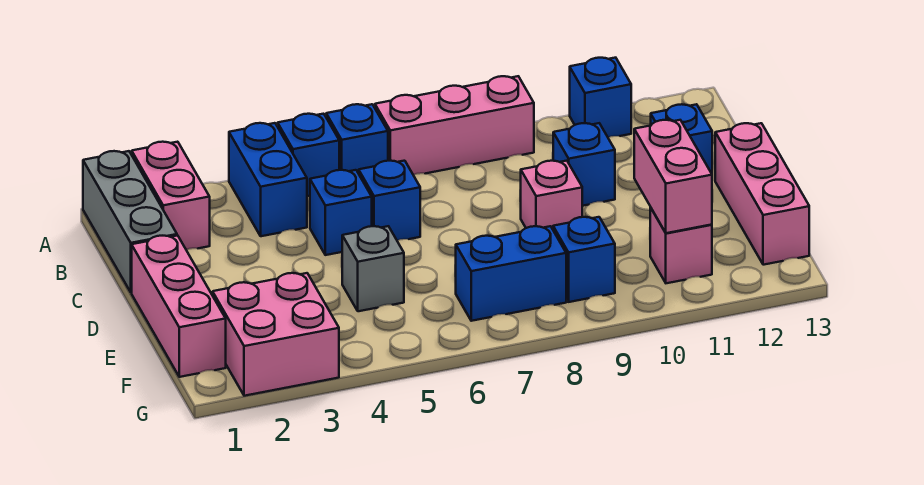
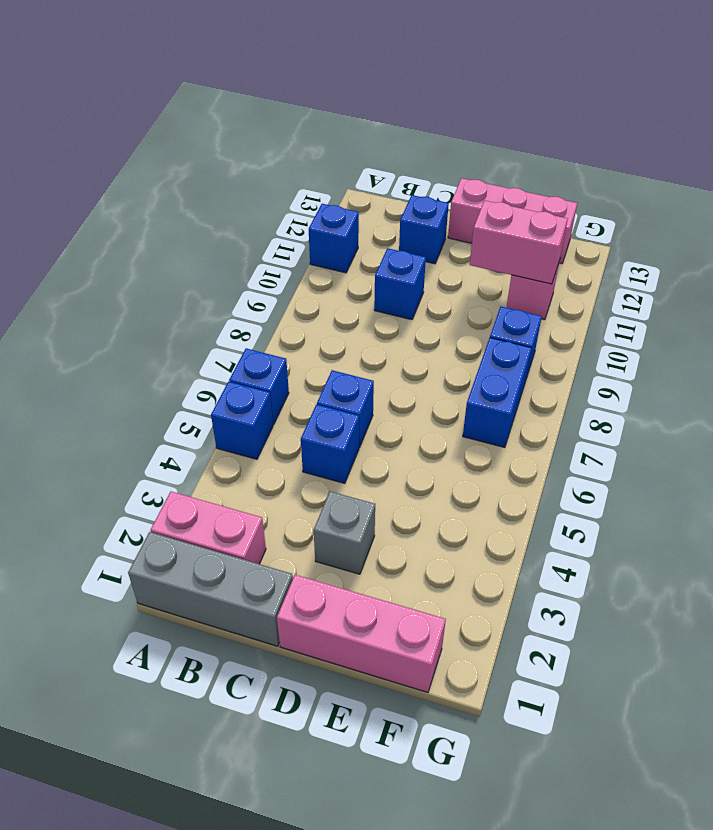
blue 1x2 brick [229,123,307,236] -> none
pink 1x3 brick [375,76,534,175] -> none
pink 1x1 brick [520,161,582,229] -> none
grey 1x1 brick [342,226,404,311] -> grey 1x1 brick moved to [314,491,375,574]
pink 2x2 brick [213,273,339,396] -> none

